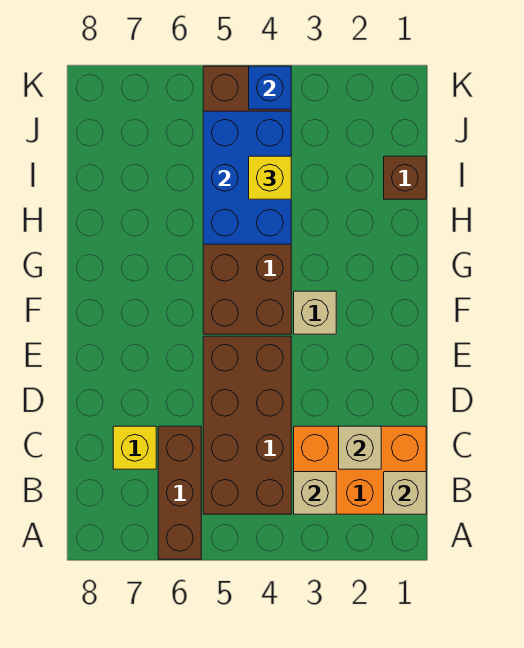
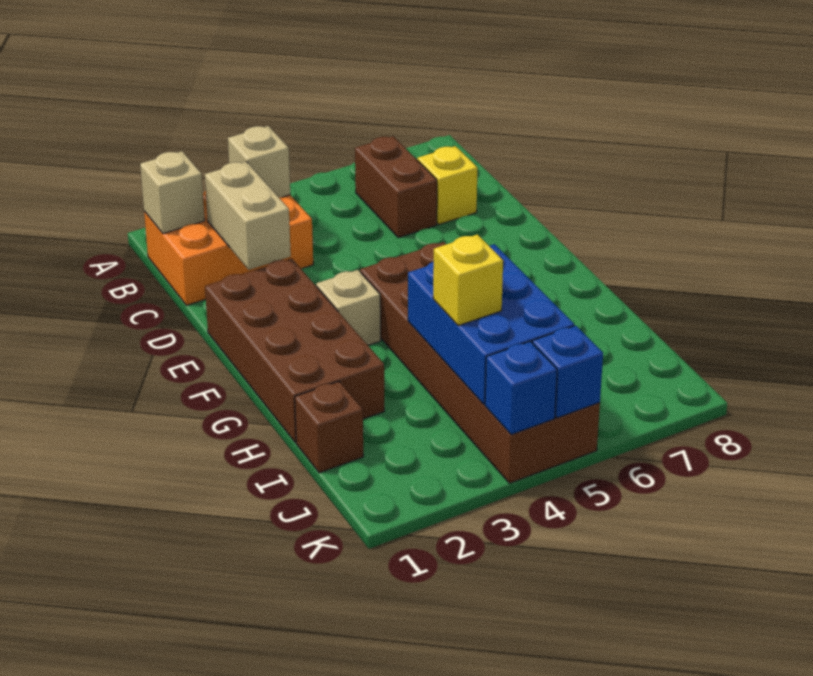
brown 1x3 brick [158,426,201,559] -> brown 1x2 brick [355,136,437,238]
brown 2x4 brick [203,336,291,514] -> brown 2x4 brick moved to [205,258,384,443]
tan 1x1 brick [339,426,381,469] -> tan 1x2 brick [205,162,291,270]
none -> blue 1x1 brick [532,326,603,418]

